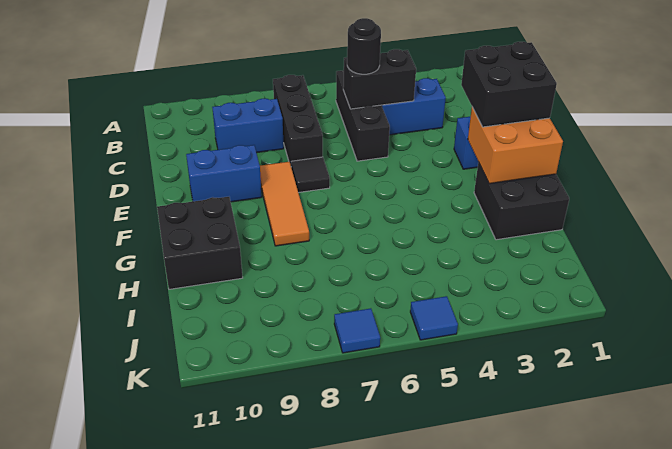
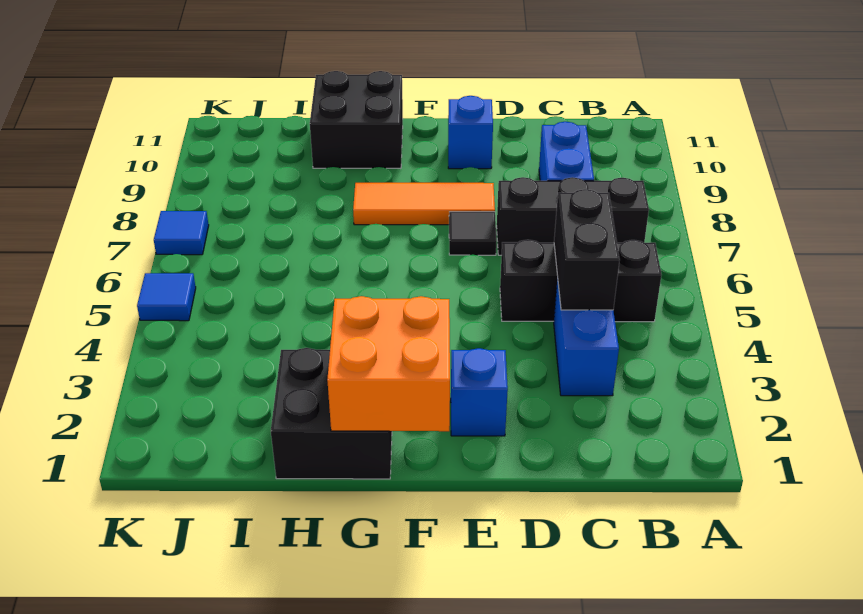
black 1x1 round brick [347,18,381,74] -> none
black 2x2 brick [461,42,557,127] -> none
blue 1x2 brick [186,145,262,202] -> blue 1x1 brick [448,96,493,169]

